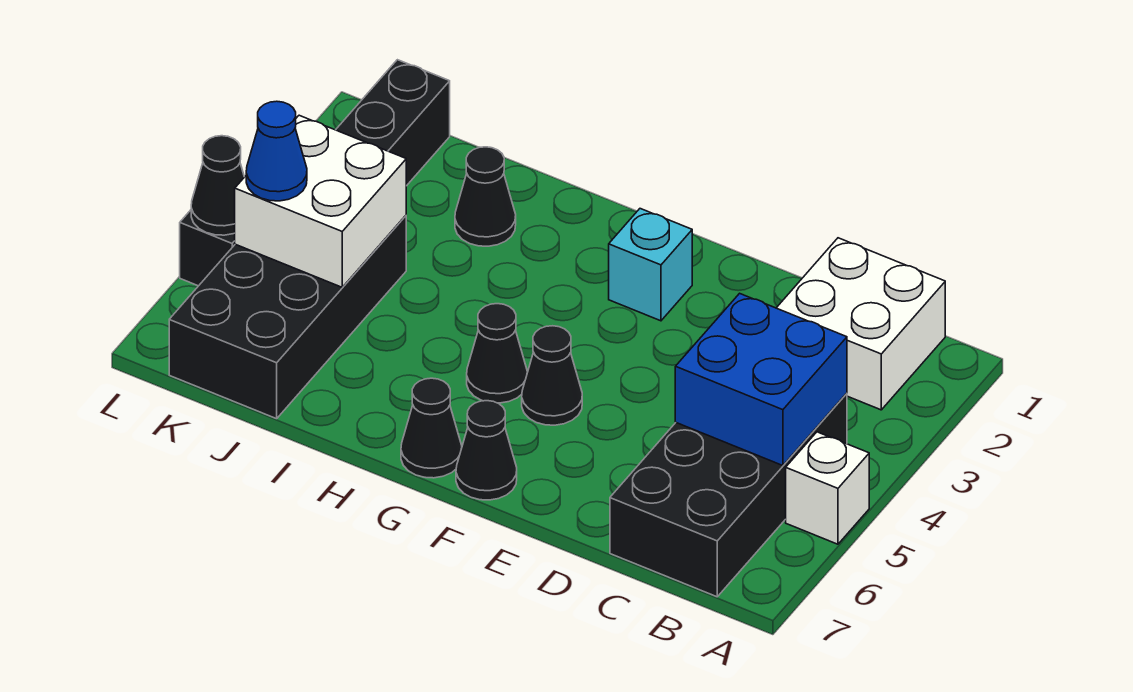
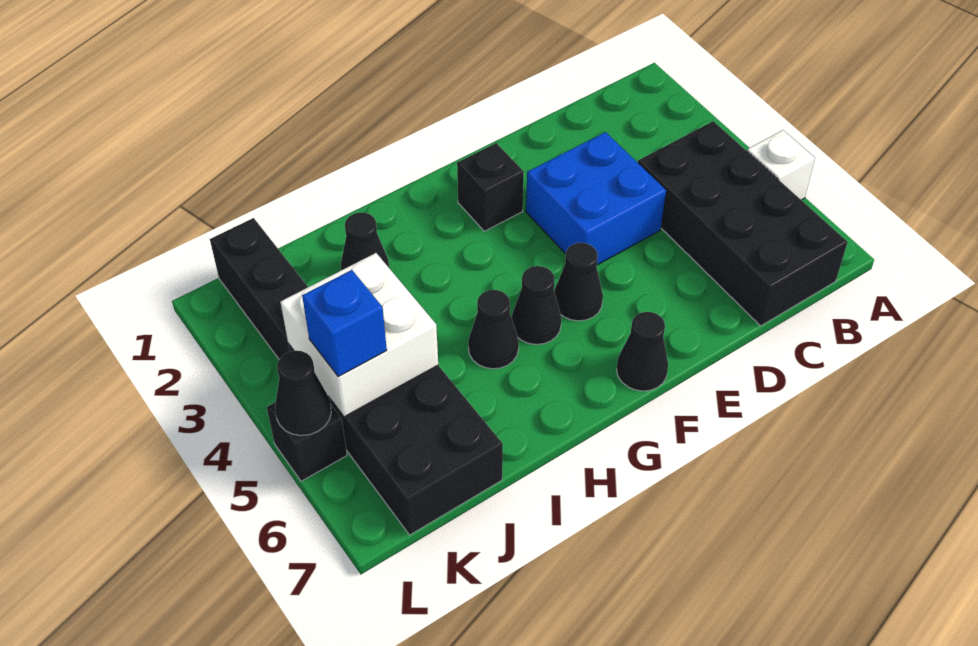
white 2x2 brick [777,238,945,410] -> none
blue 2x2 brick [675,293,847,466] -> blue 2x2 brick moved to [526,132,666,265]
cyan 1x1 brick [609,209,692,321] -> black 1x1 brick [457,143,524,231]
black 1x1 cone [401,378,462,478] -> black 1x1 cone moved to [468,290,519,369]
blue 1x1 cone [246,101,307,201] -> blue 1x1 brick [302,270,387,377]

